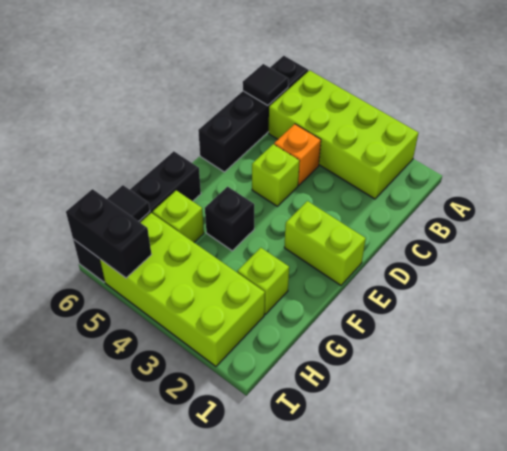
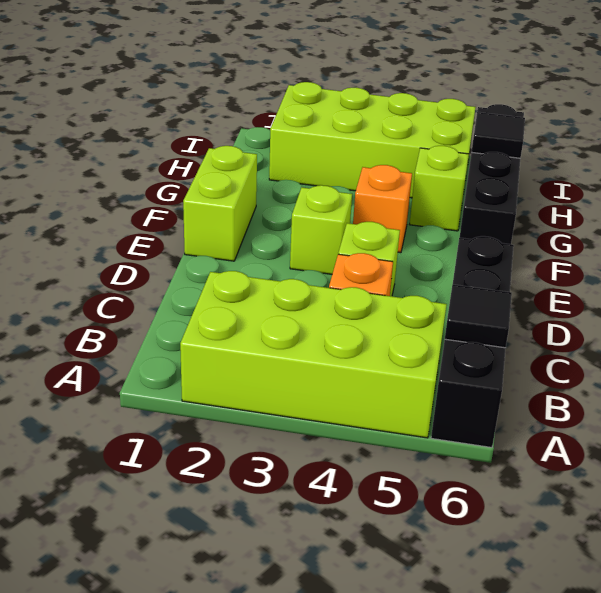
lime 1x2 brick [284,201,366,285] -> lime 1x2 brick turned to [183,146,257,261]
black 1x1 brick [205,187,254,251] -> orange 1x1 brick [353,165,412,253]
lime 1x1 brick [237,248,289,314] -> lime 1x1 brick moved to [290,185,352,274]
black 1x2 brick [66,189,152,278] -> none

